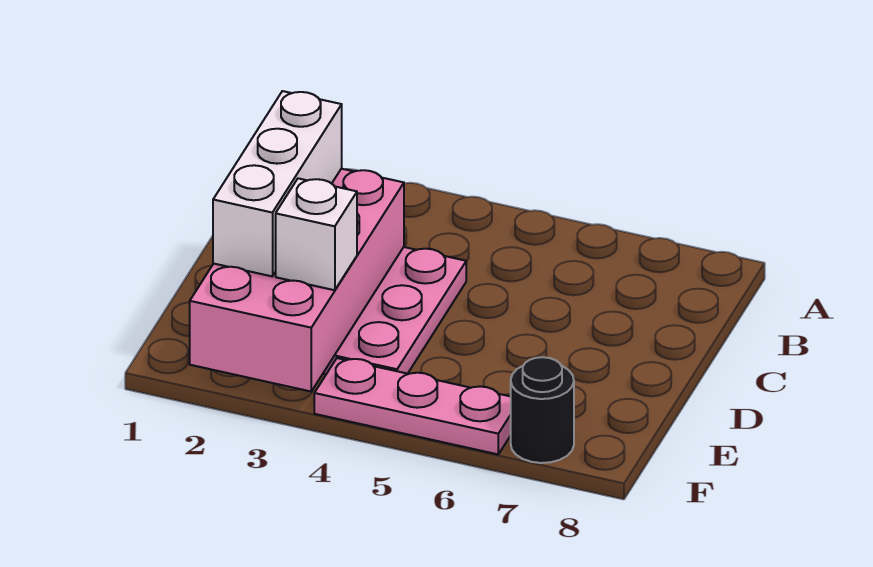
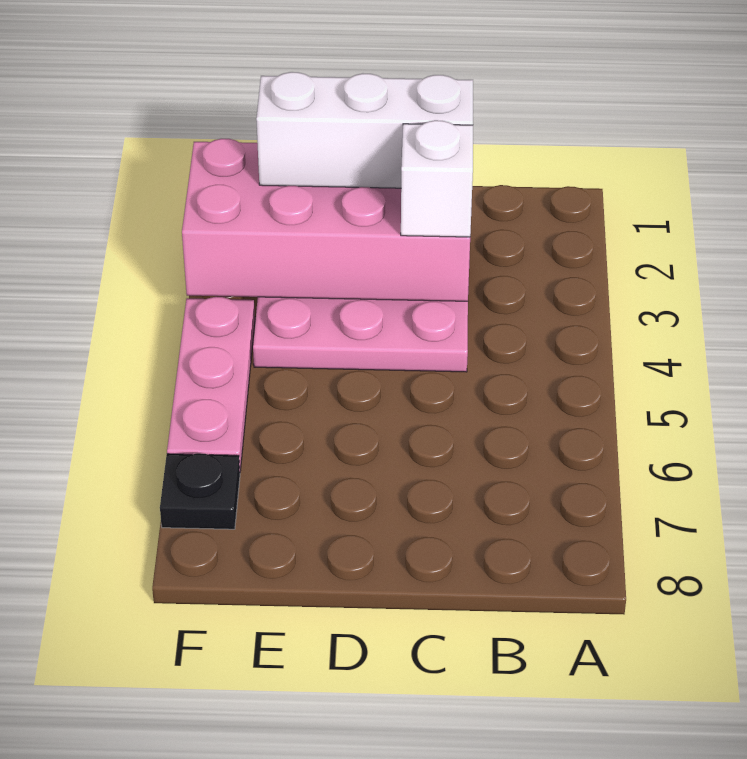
white 1x1 brick [276,178,357,290] -> white 1x1 brick moved to [401,120,473,237]
black 1x1 round brick [511,357,574,463] -> black 1x1 plate [160,453,240,529]

